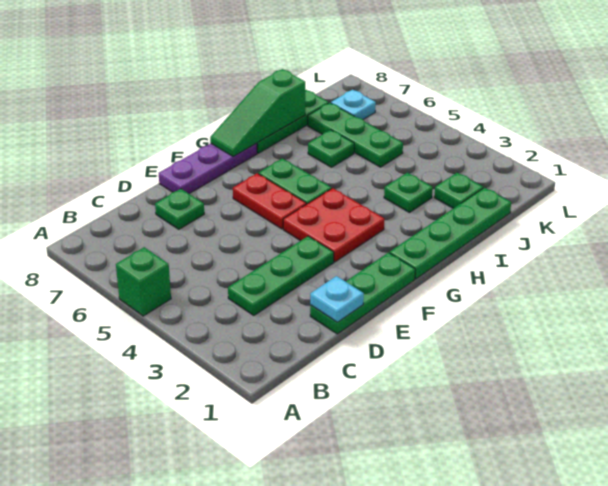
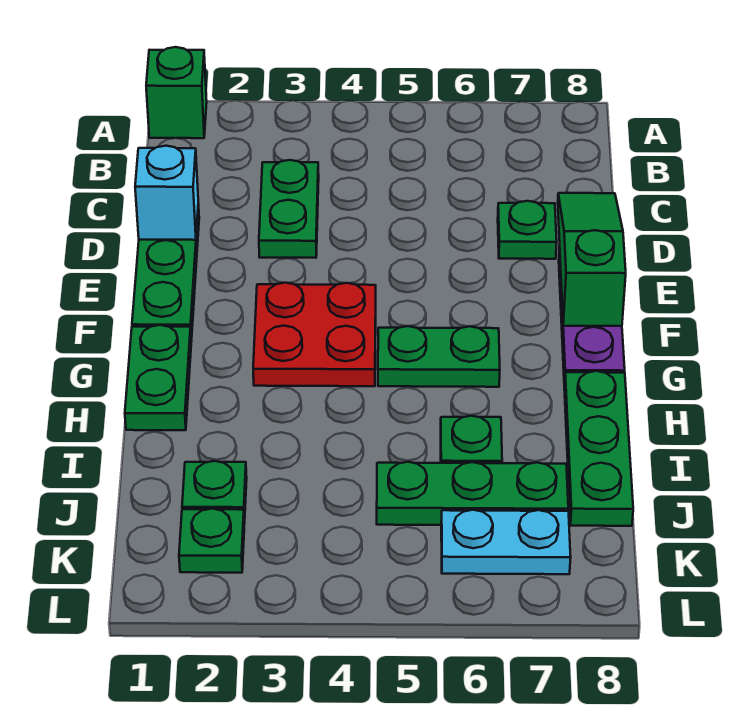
green 1x1 brick [116,247,171,316] -> green 1x1 brick moved to [146,47,207,138]
green 1x3 plate [228,236,334,315] -> green 1x2 plate [259,160,319,258]
cyan 1x1 plate [310,276,364,322] -> cyan 1x1 brick [135,146,198,240]
red 1x2 plate [233,173,306,229] -> none
green 1x4 plate [390,188,511,279] -> green 1x2 plate [125,325,191,430]
green 1x3 slope [210,69,305,156] -> green 1x3 slope moved to [558,193,626,326]
green 1x1 plate [384,173,433,213] -> green 1x1 plate moved to [179,509,244,573]
cyan 1x1 plate [331,90,376,119] -> cyan 1x2 plate [441,510,571,574]

